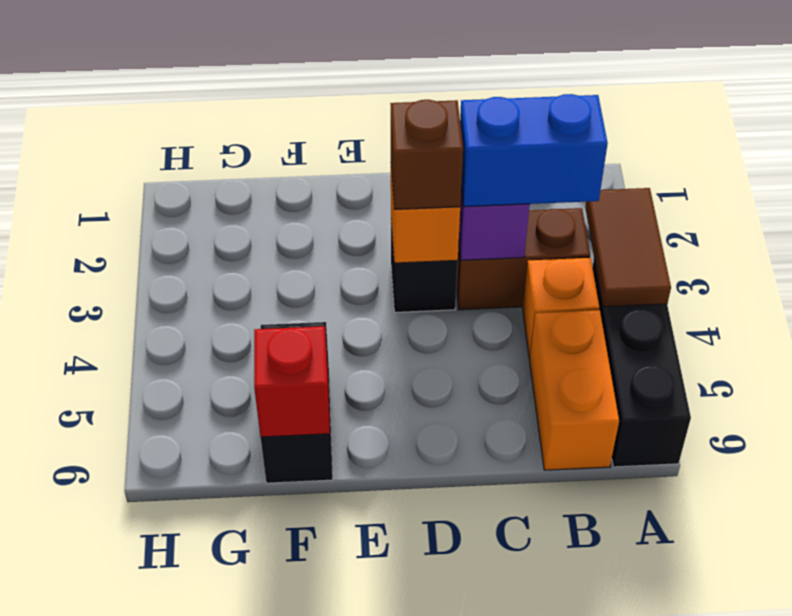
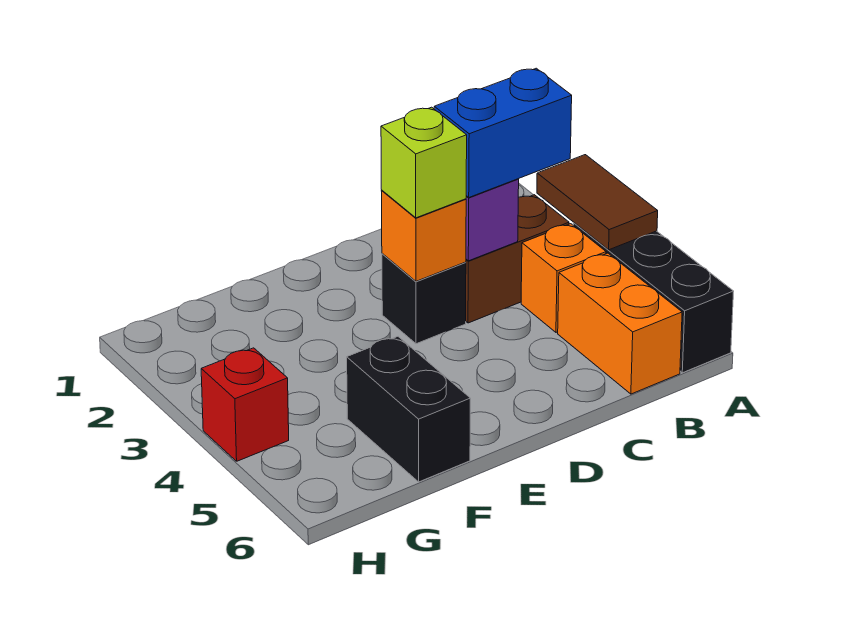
brown 1x1 brick [390,100,463,209] -> lime 1x1 brick [381,107,467,218]
red 1x1 brick [254,326,330,437] -> red 1x1 brick moved to [201,348,289,461]

